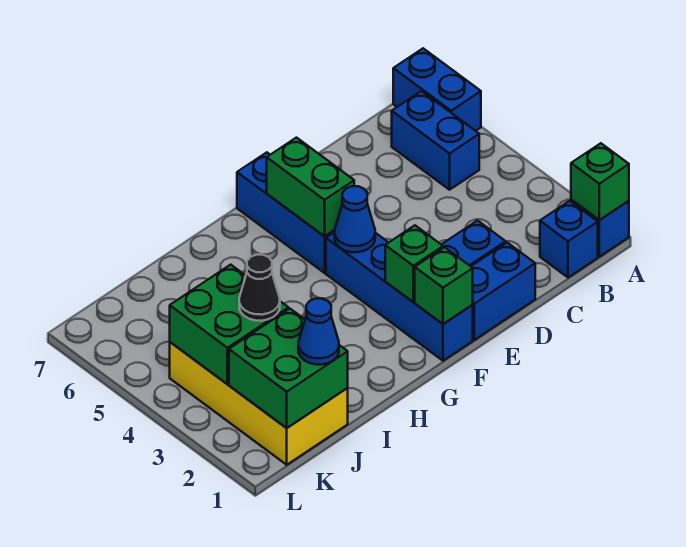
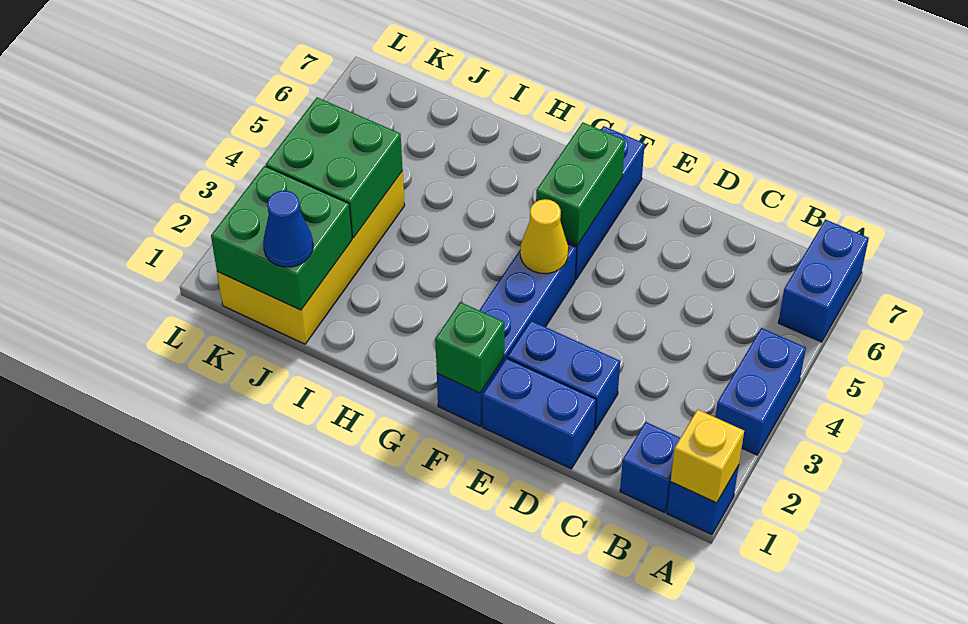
green 1x1 brick [571,143,629,220] -> yellow 1x1 brick [671,410,744,503]
blue 1x2 brick [392,91,479,190] -> blue 1x2 brick moved to [715,328,806,455]
green 1x1 brick [385,225,443,302] -> none
blue 1x1 cone [335,186,375,252] -> yellow 1x1 cone [520,199,568,274]
black 1x1 cone [239,255,280,321] -> none

